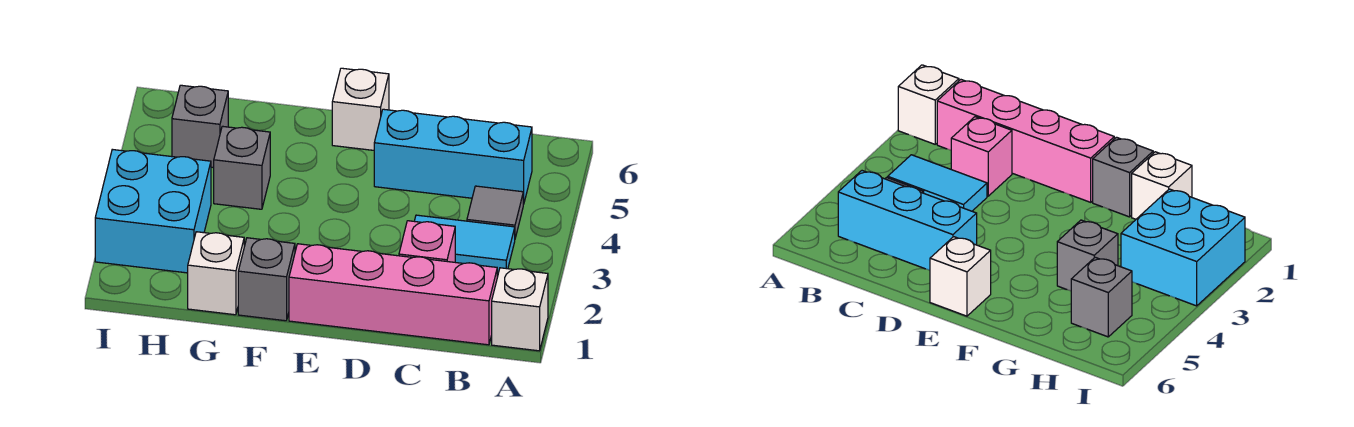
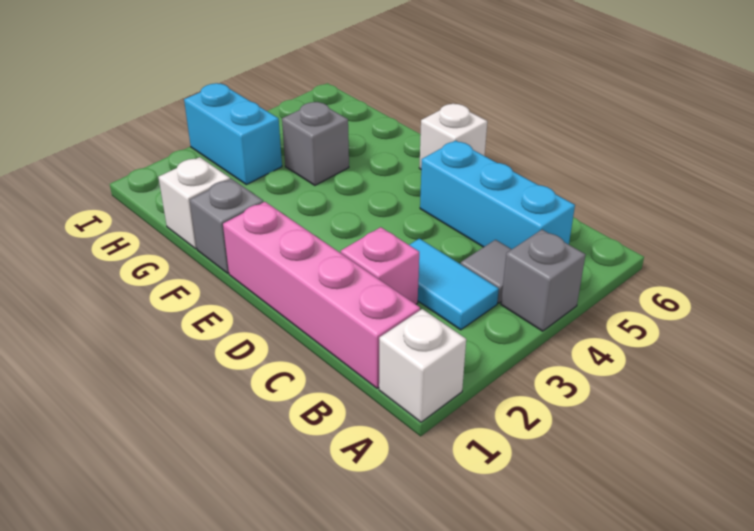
cyan 2x2 brick [95,149,211,273] -> cyan 1x2 brick [184,83,282,185]
grey 1x1 brick [172,85,228,168] -> grey 1x1 brick moved to [501,230,586,331]

